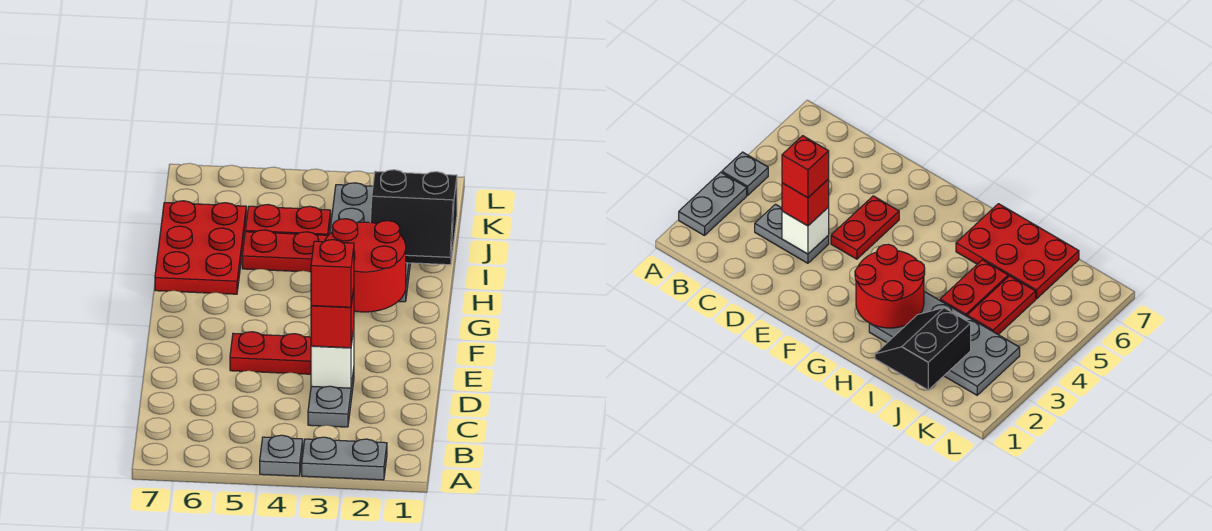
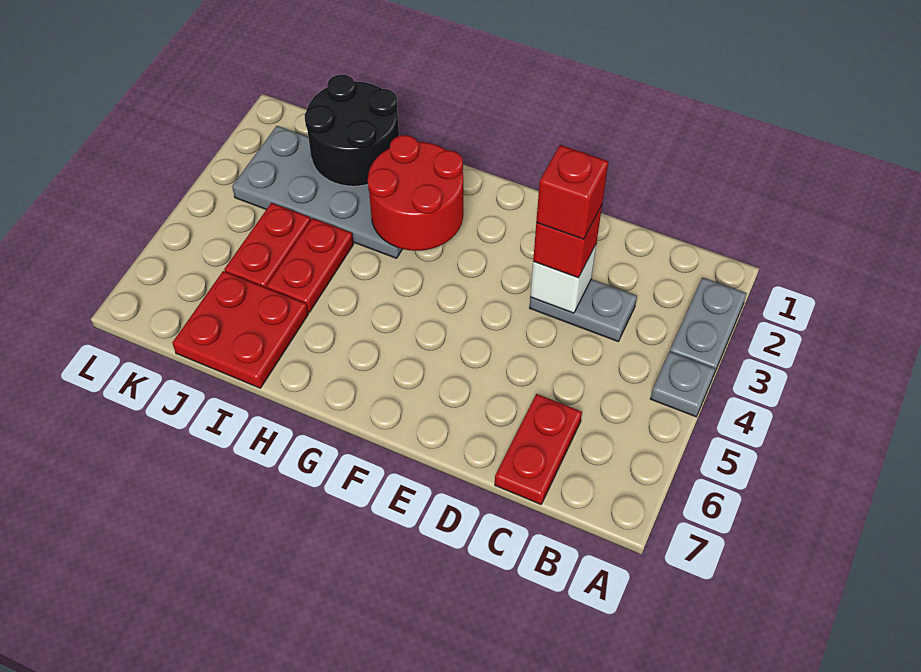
red 1x2 plate [230,332,311,374] -> red 1x2 plate moved to [495,394,582,504]
red 2x3 plate [155,201,246,294] -> red 2x2 plate [172,271,308,388]
black 2x2 slope [370,170,457,265] -> black 2x2 round brick [305,75,399,186]

